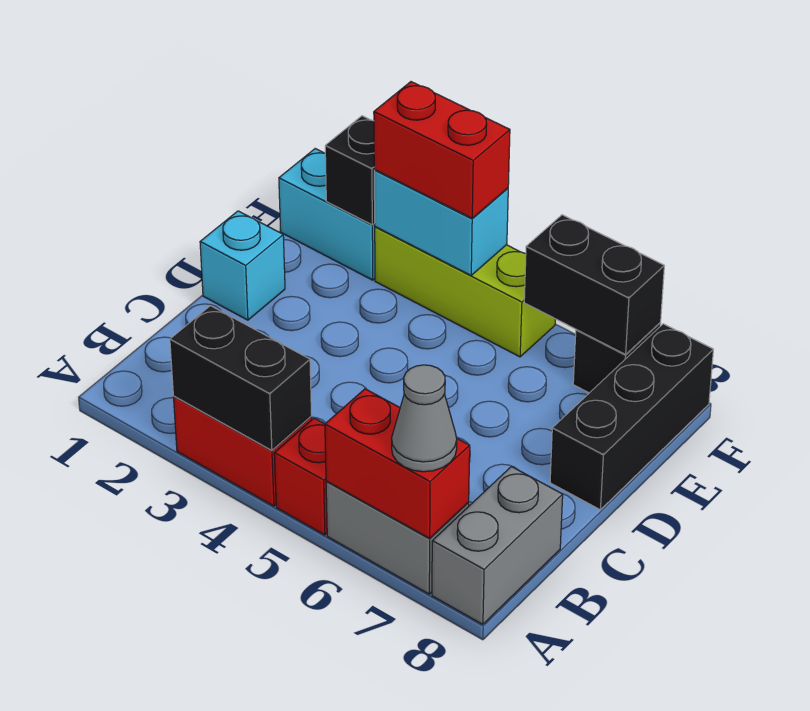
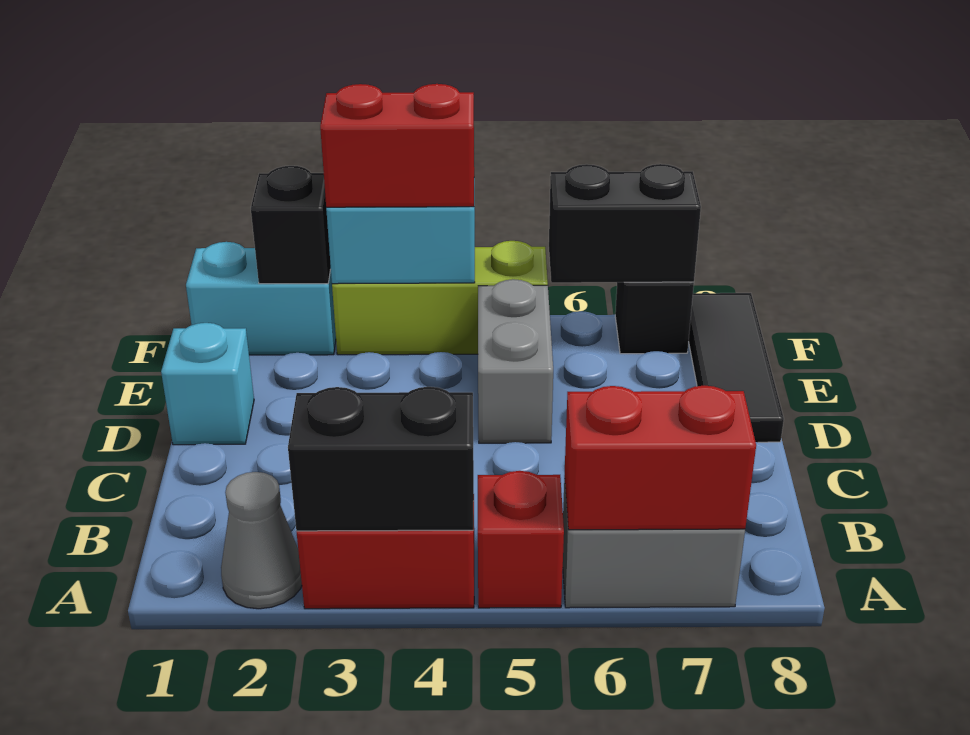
grey 1x1 cone [392,365,457,472] -> grey 1x1 cone moved to [221,472,302,609]
grey 1x2 brick [432,467,563,624] -> grey 1x2 brick moved to [478,279,553,443]
black 1x3 brick [550,324,713,510] -> black 1x3 tile [689,293,784,442]

